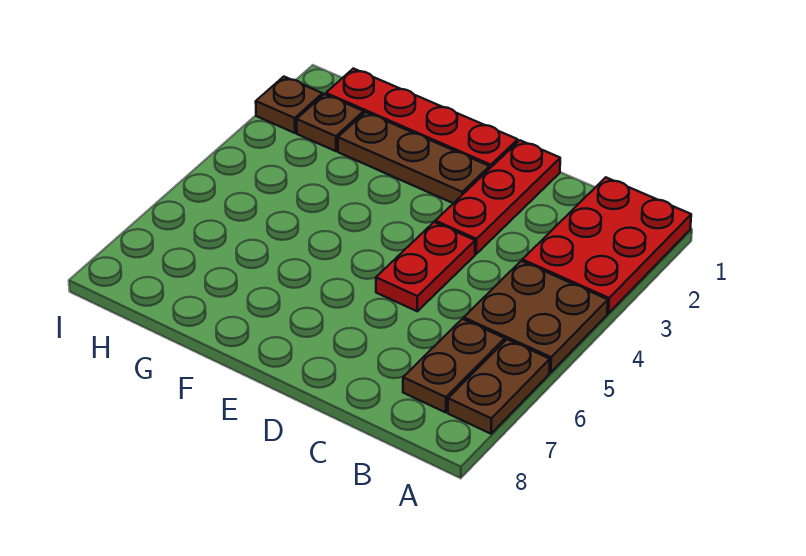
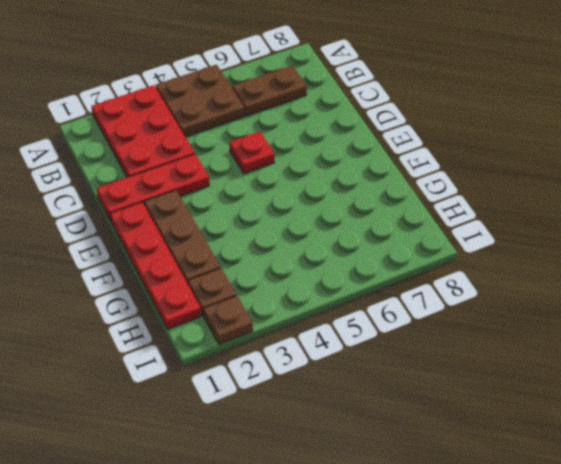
red 2x3 plate [522,177,691,313] -> red 2x3 plate turned to [92,85,195,177]
brown 1x2 plate [448,339,550,434] -> none
red 1x2 plate [376,222,475,311] -> red 1x1 plate [229,131,274,174]

